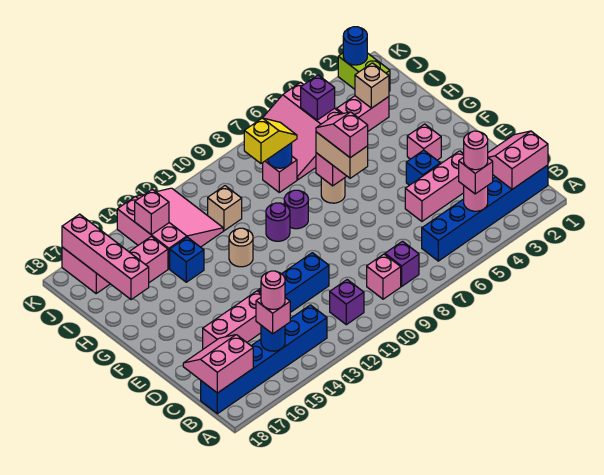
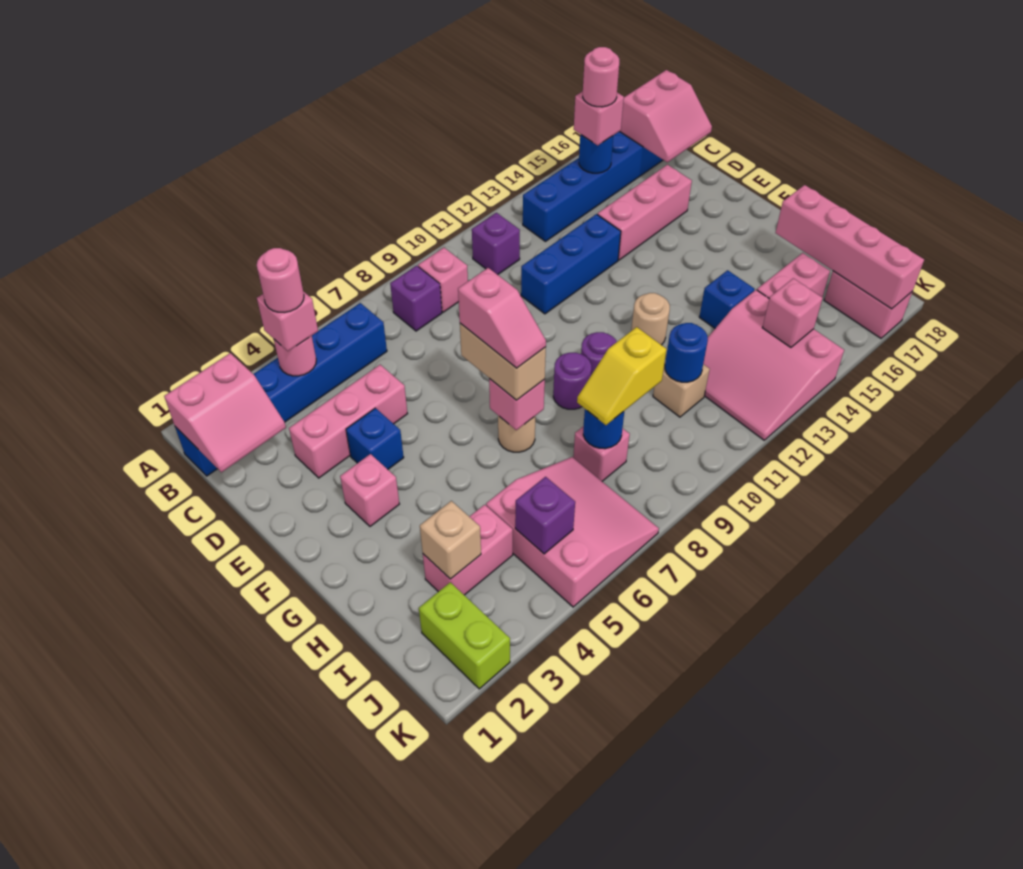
blue 1x1 round brick [343,27,367,65] -> blue 1x1 round brick moved to [665,323,708,382]

